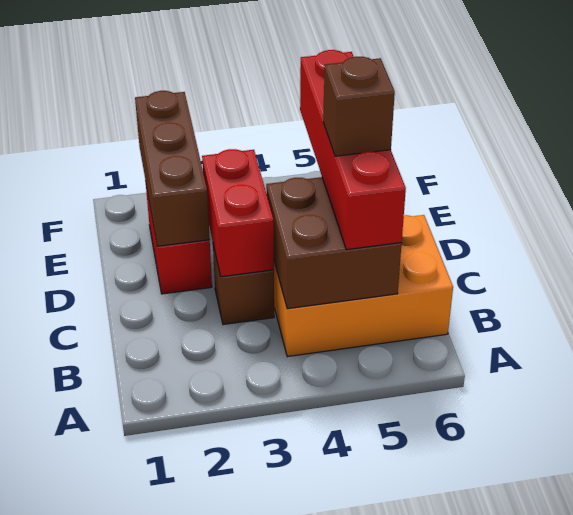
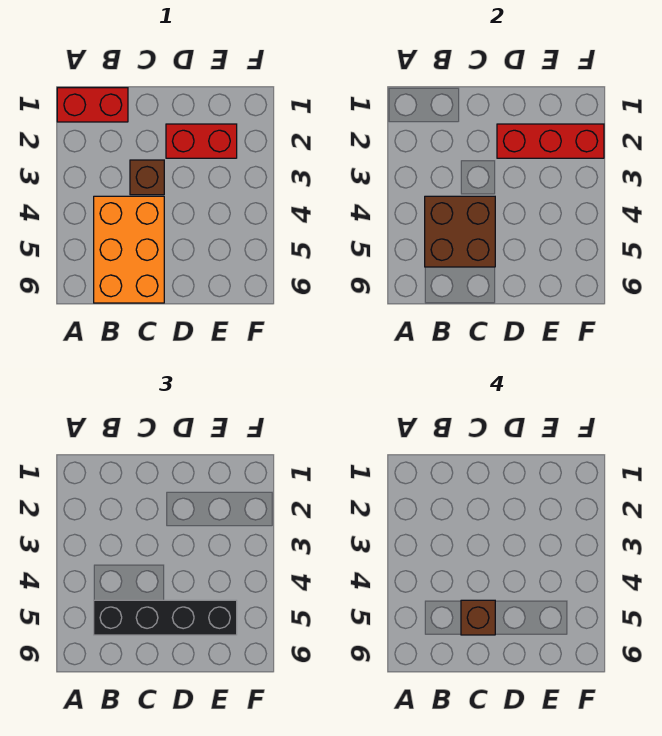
red 1x4 brick [300,50,406,250] -> black 1x4 brick [94,600,237,635]
red 1x2 brick [202,149,274,277] -> red 1x2 brick moved to [57,88,128,122]
brown 1x3 brick [135,91,210,246] -> red 1x3 brick [497,124,604,158]

